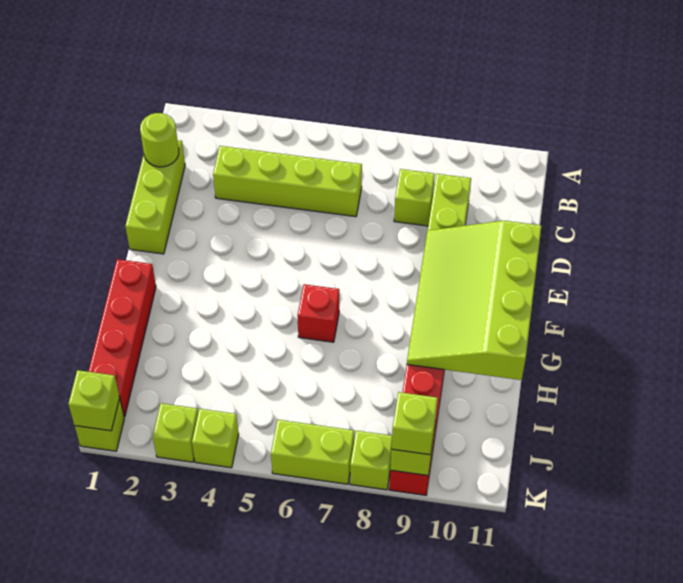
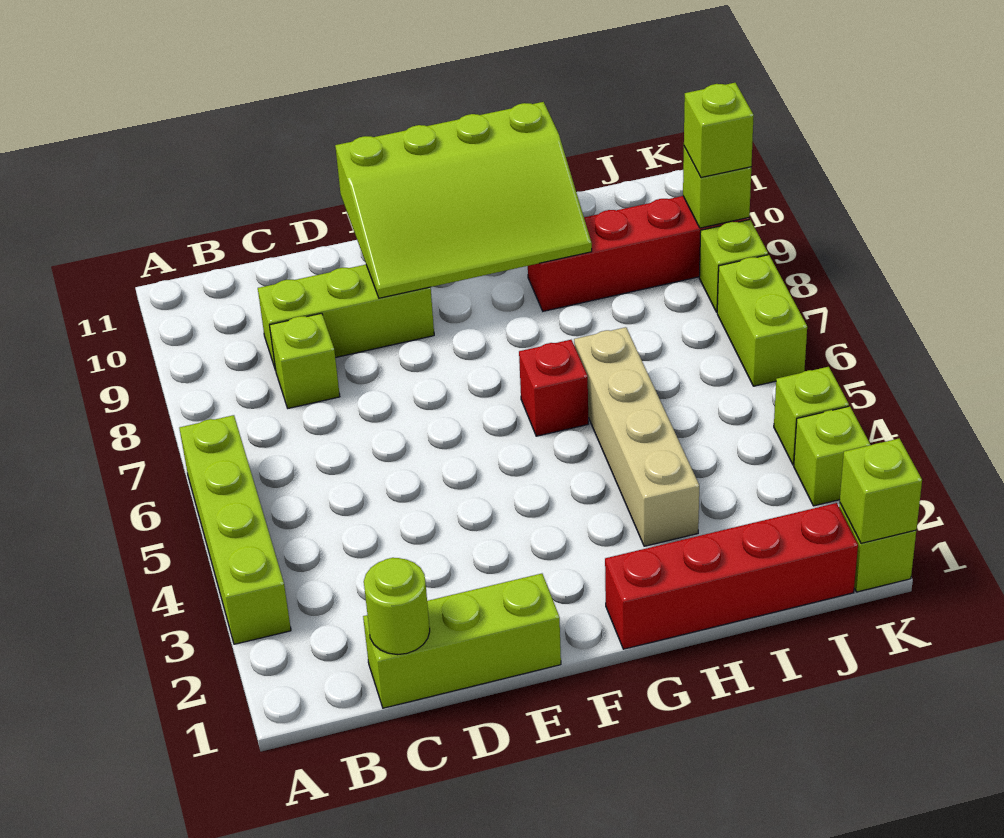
lime 1x4 brick [213,146,362,217] -> lime 1x4 brick moved to [179,415,291,644]
none -> tan 1x4 brick [574,327,699,546]

